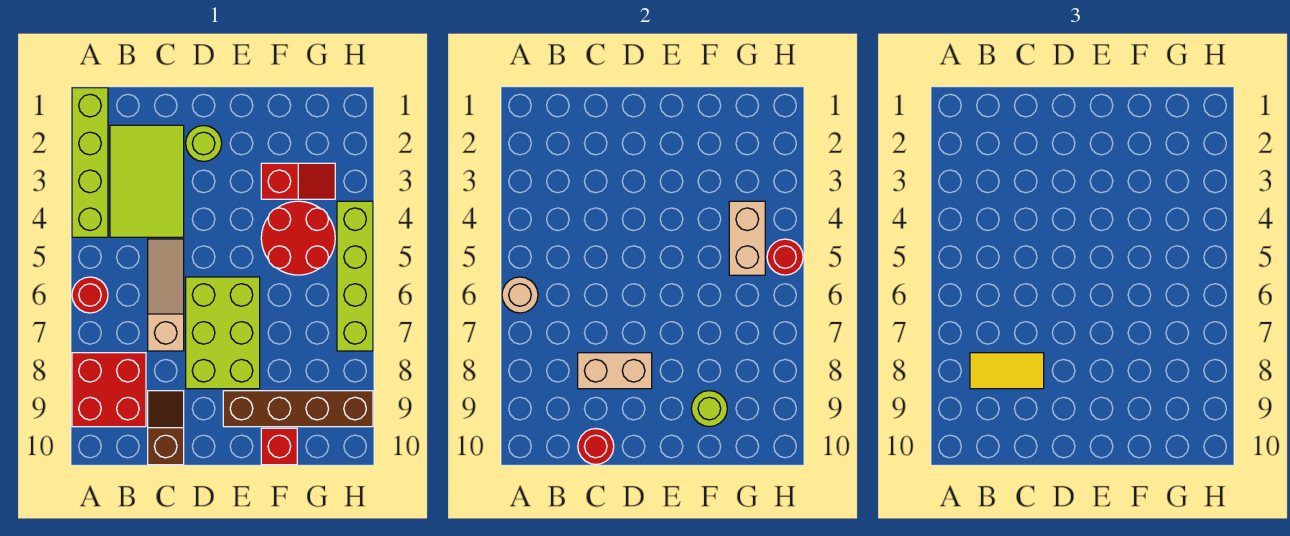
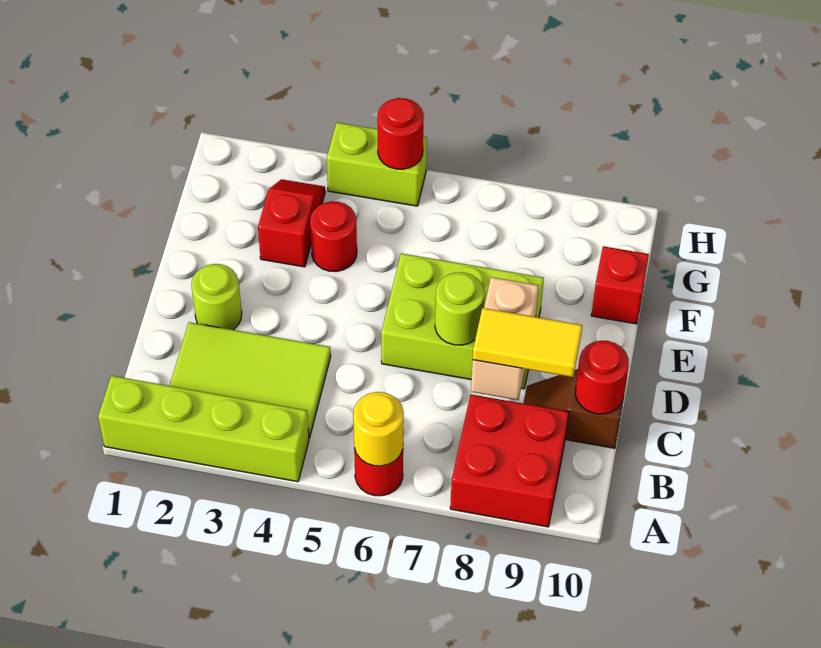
tan 1x1 round brick [502,277,538,313] -> yellow 1x1 round brick [353,392,404,466]
yellow 1x2 tile [970,353,1044,389] -> yellow 1x2 tile turned to [473,308,582,377]
tan 1x3 slope [148,239,184,351] -> none
brown 1x4 brick [223,391,373,427] -> none
red 2x2 round brick [261,201,335,275] -> red 1x1 round brick [310,201,357,272]
lime 1x1 round brick [691,391,727,427] -> lime 1x1 round brick moved to [435,272,484,345]
tan 1x2 brick [729,201,765,275] -> none
lime 1x4 brick [337,201,373,351] -> lime 1x2 brick [327,123,427,206]

